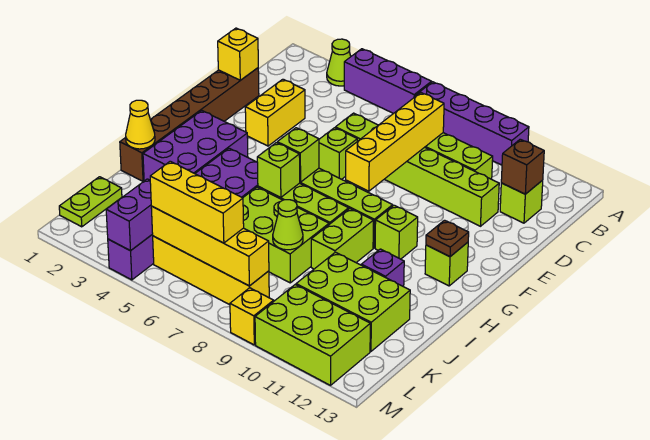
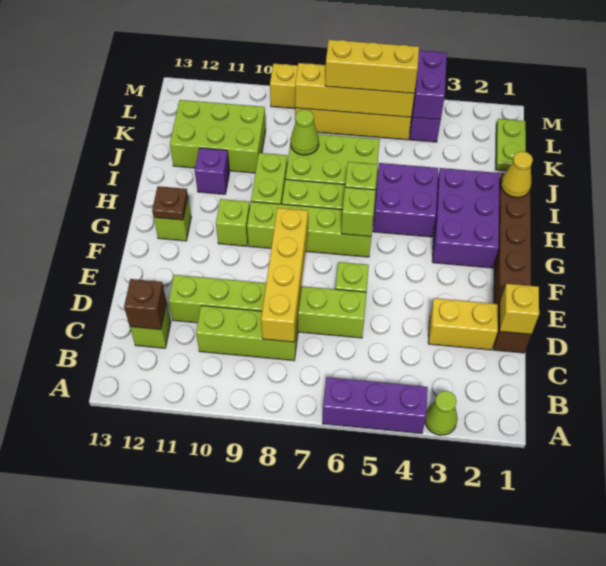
purple 1x4 brick [415,82,529,165] -> none
yellow 1x2 brick [245,79,305,146] -> yellow 1x2 brick turned to [428,298,498,350]
lime 2x3 brick [255,285,370,385] -> none

